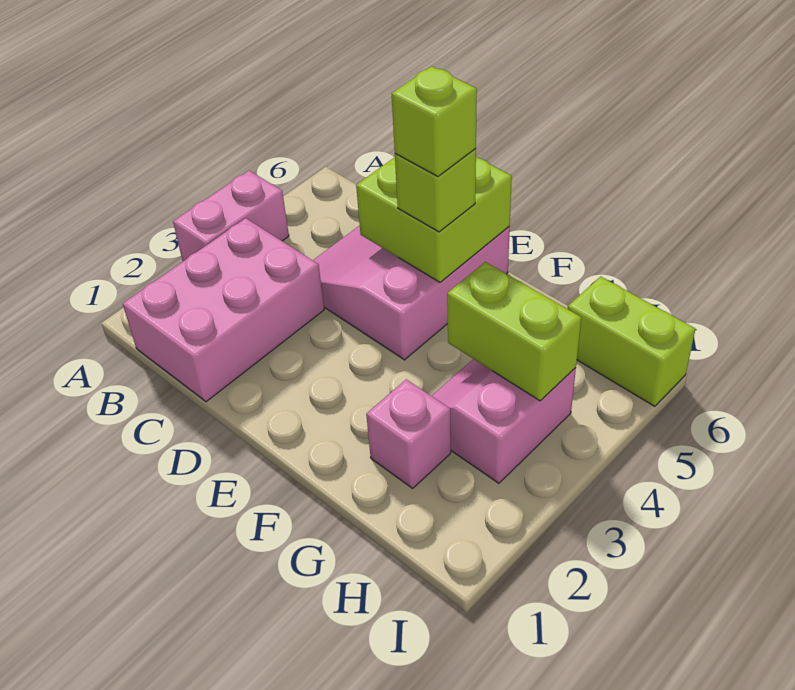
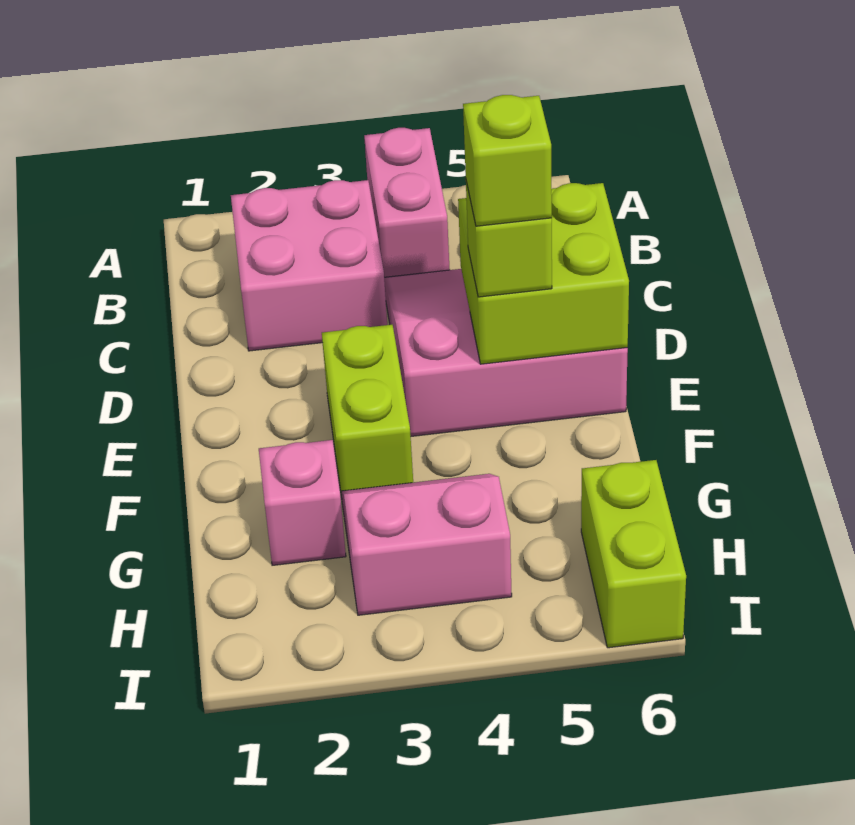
pink 1x2 brick [173,171,289,261] -> pink 1x2 brick turned to [364,128,450,277]
pink 2x3 brick [123,218,324,402] -> pink 2x2 brick [231,180,387,351]
lime 1x2 brick [447,262,581,401] -> lime 1x2 brick moved to [322,325,413,496]

